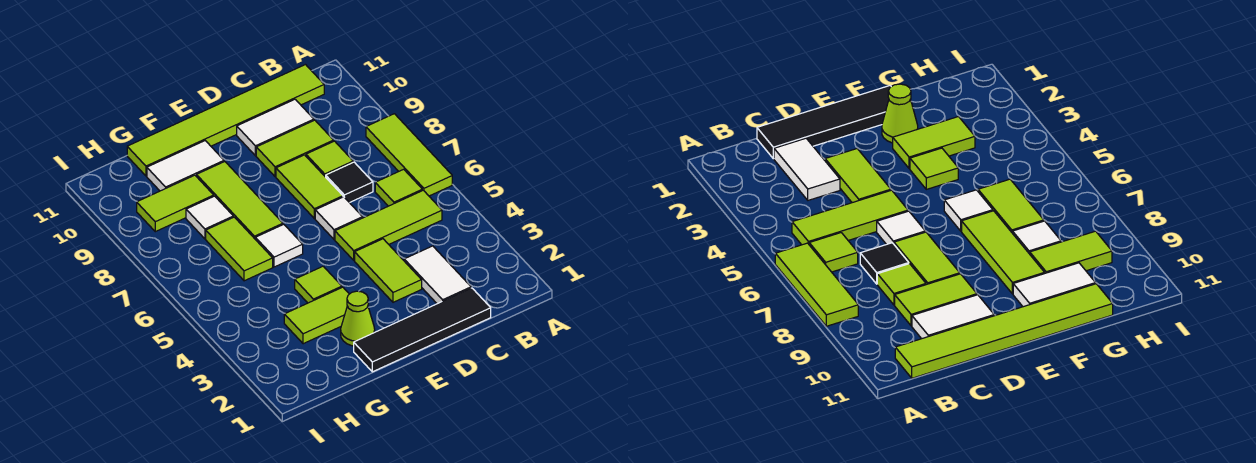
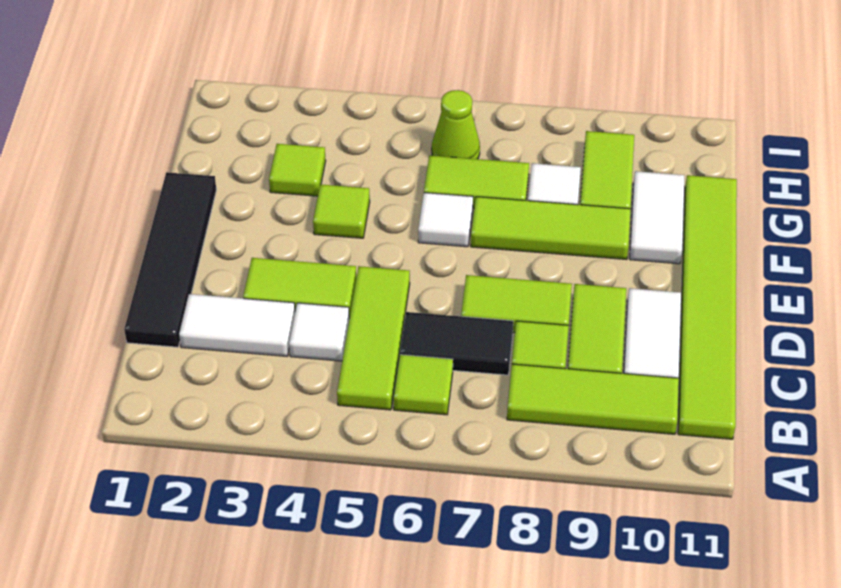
lime 1x3 tile [366,114,452,196] -> lime 1x3 tile moved to [507,364,679,434]
black 1x1 tile [326,162,373,203] -> black 1x2 tile [400,312,513,375]
white 1x1 tile [315,197,363,240] -> white 1x1 tile moved to [289,303,349,361]
lime 1x1 cone [341,291,375,346] -> lime 1x1 cone moved to [432,90,480,159]
lime 1x2 tile [284,287,349,344] -> lime 1x1 tile [269,144,326,196]

